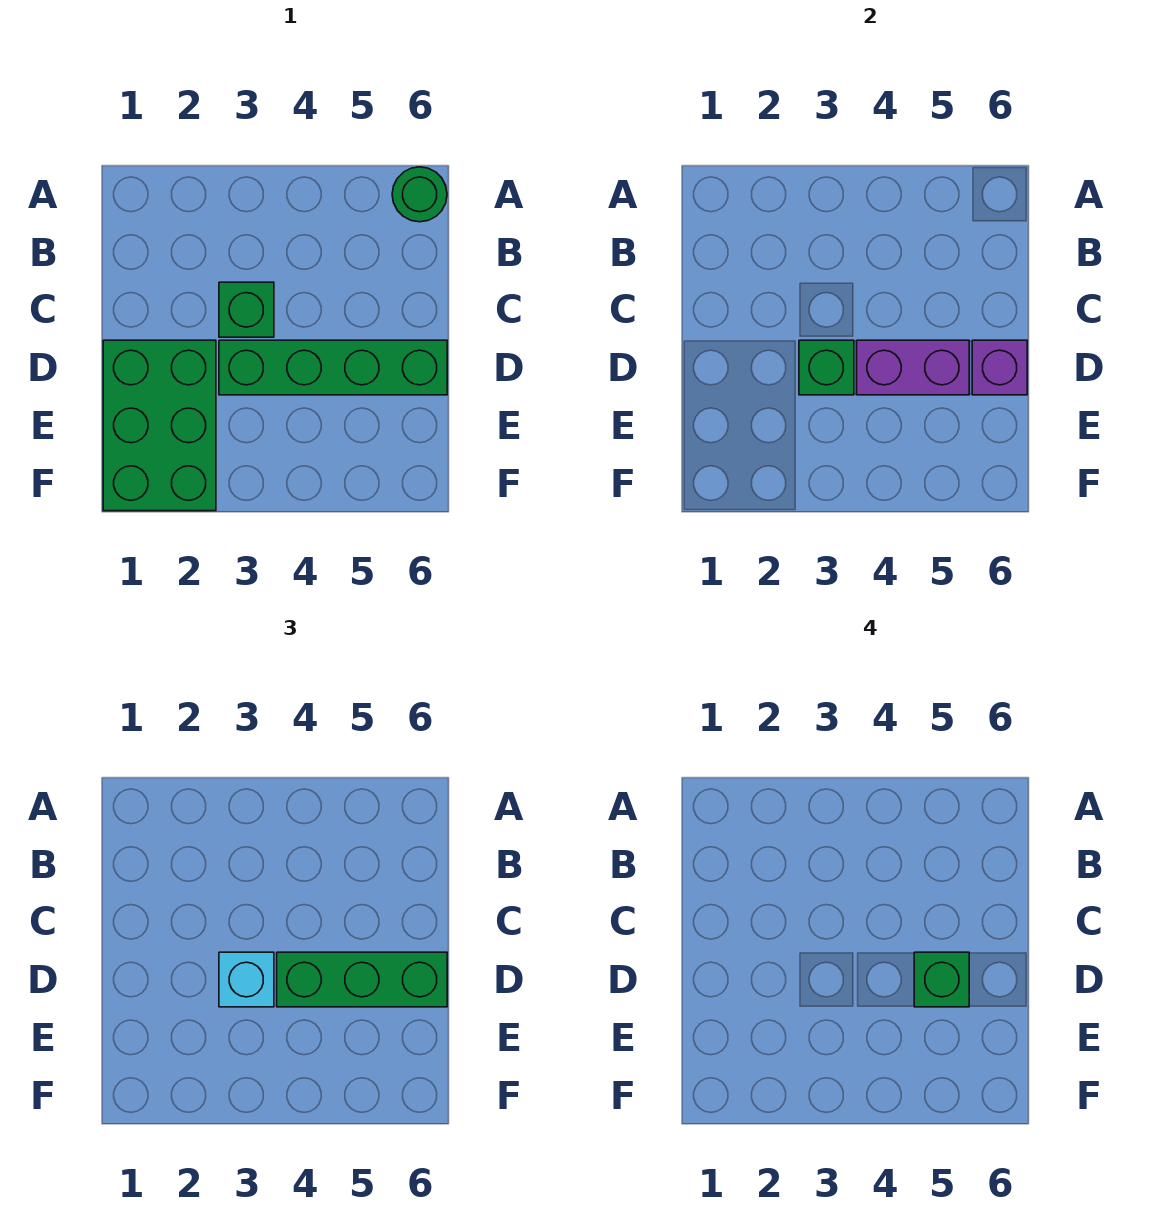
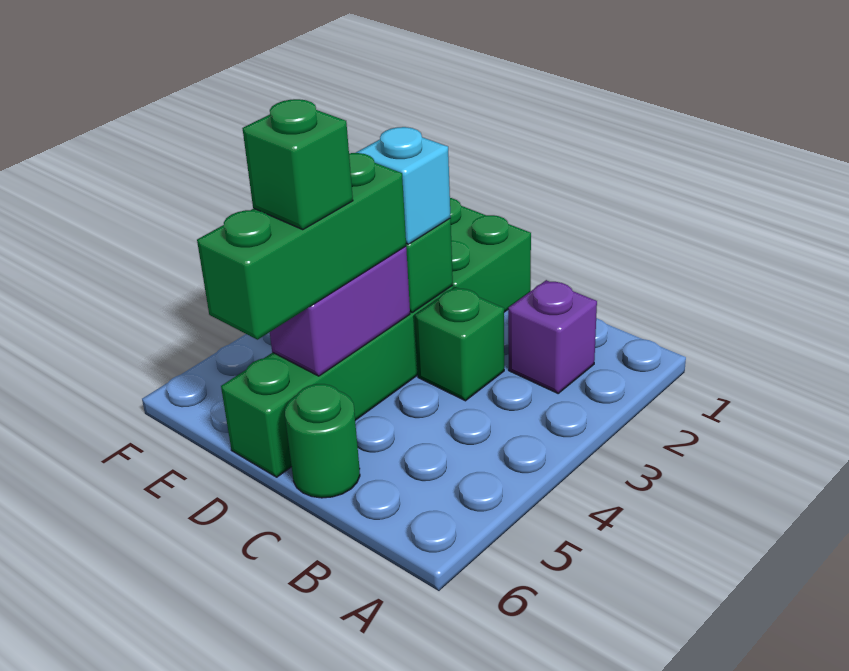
green 1x1 round brick [392,167,447,222] -> green 1x1 round brick moved to [285,384,360,498]
purple 1x1 brick [972,340,1027,395] -> purple 1x1 brick moved to [508,280,597,393]

